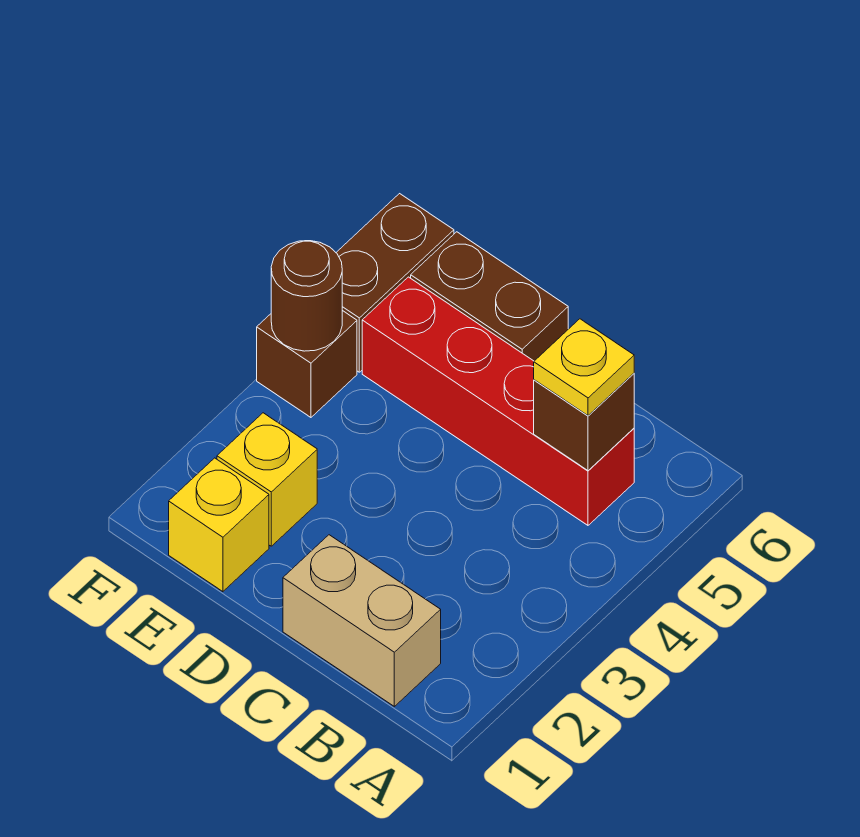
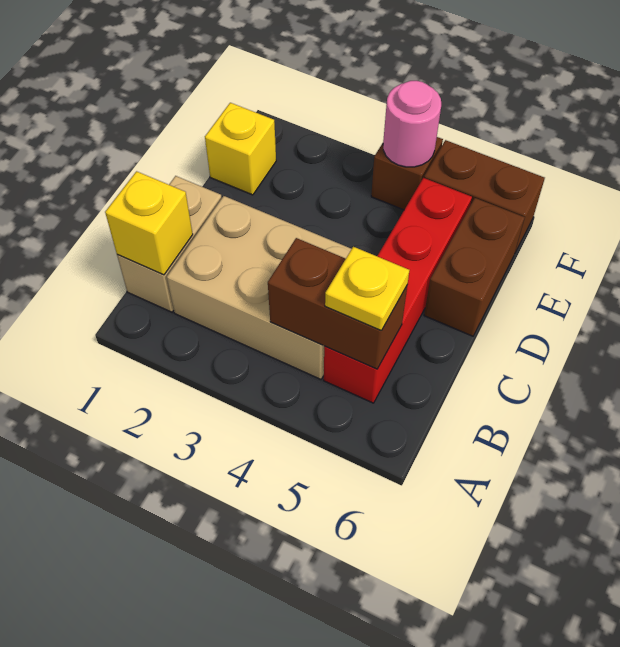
none -> tan 2x3 brick [167,196,351,379]
brown 1x1 brick [534,374,634,471] -> brown 1x2 brick [268,238,407,369]
yellow 1x1 brick [217,413,317,546] -> yellow 1x1 brick moved to [105,171,193,275]
brown 1x1 round brick [271,241,342,351] -> pink 1x1 round brick [383,81,441,167]

